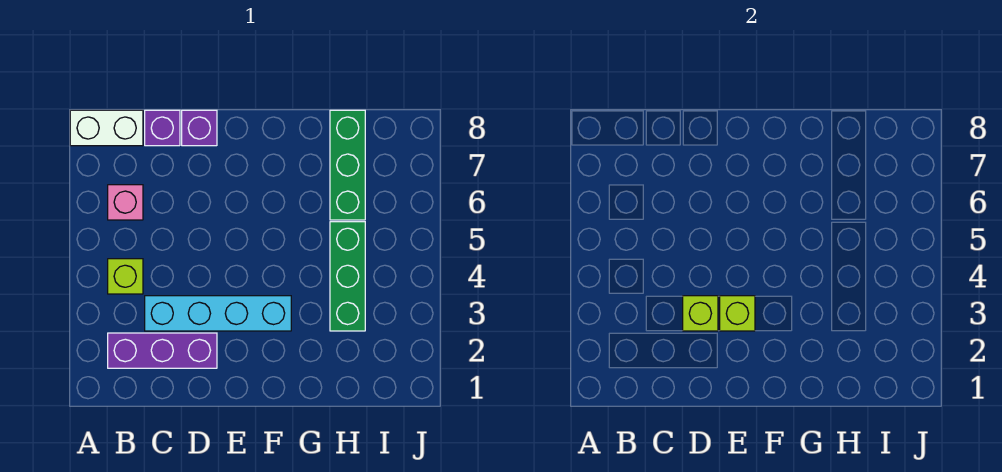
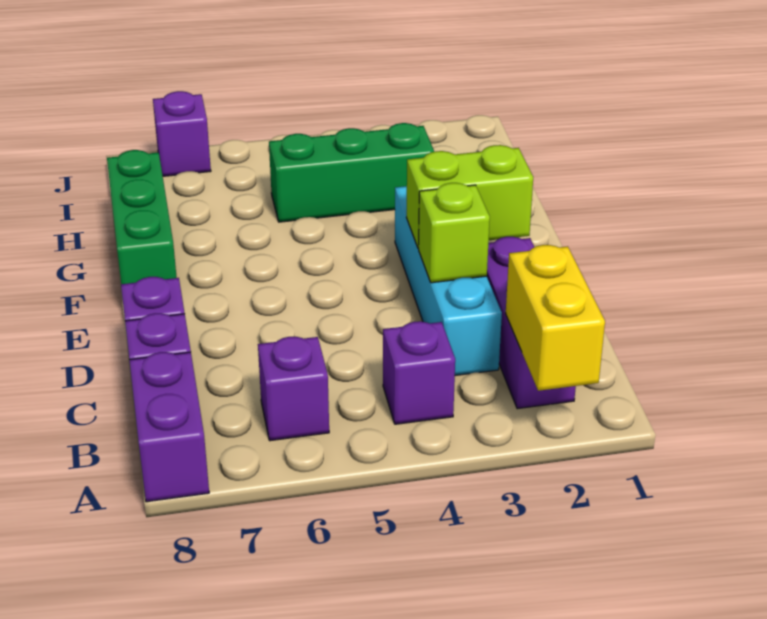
none -> yellow 1x2 brick [506,245,605,391]
white 1x2 brick [70,110,143,146] -> purple 1x2 brick [129,352,209,502]
lime 1x1 brick [108,259,143,294] -> purple 1x1 brick [383,321,455,424]
pink 1x1 brick [108,185,143,220] -> purple 1x1 brick [258,337,329,441]
lime 1x1 brick [720,296,755,331] -> lime 1x2 brick [406,145,533,248]
green 1x3 brick [330,110,365,220] -> green 1x3 brick turned to [107,150,177,284]
none -> purple 1x1 brick [153,91,211,176]

